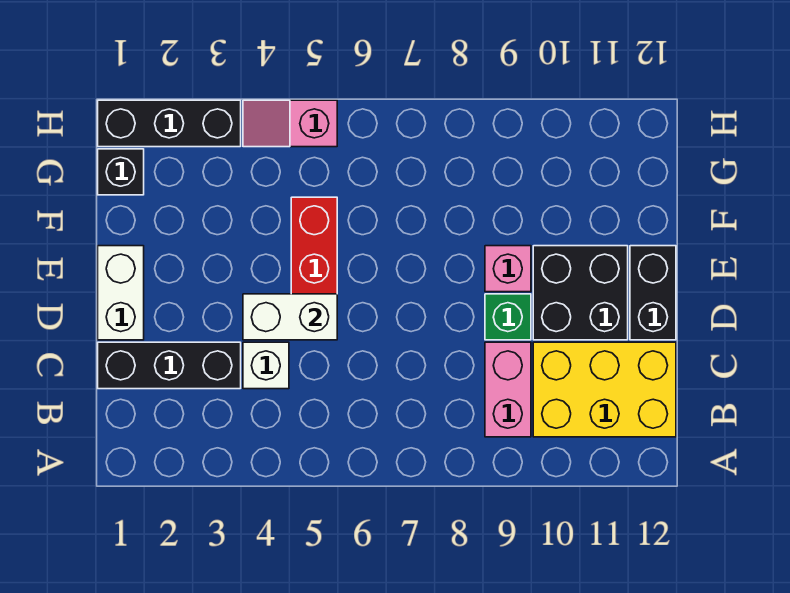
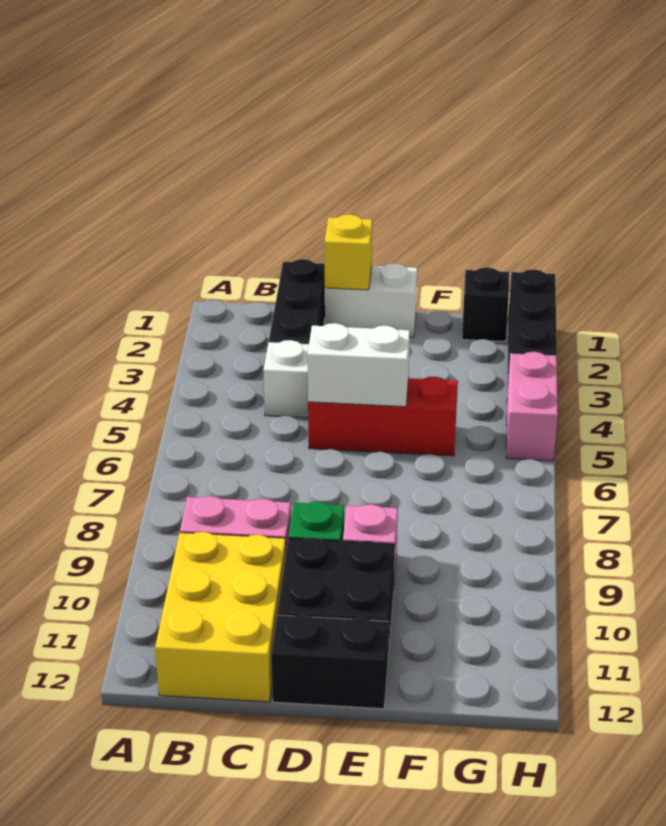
none -> yellow 1x1 brick [325,214,372,290]
white 1x2 brick [243,294,337,340] -> white 1x2 brick turned to [308,323,410,407]
pink 1x2 slope [243,100,337,147] -> pink 1x2 brick [506,352,558,461]

